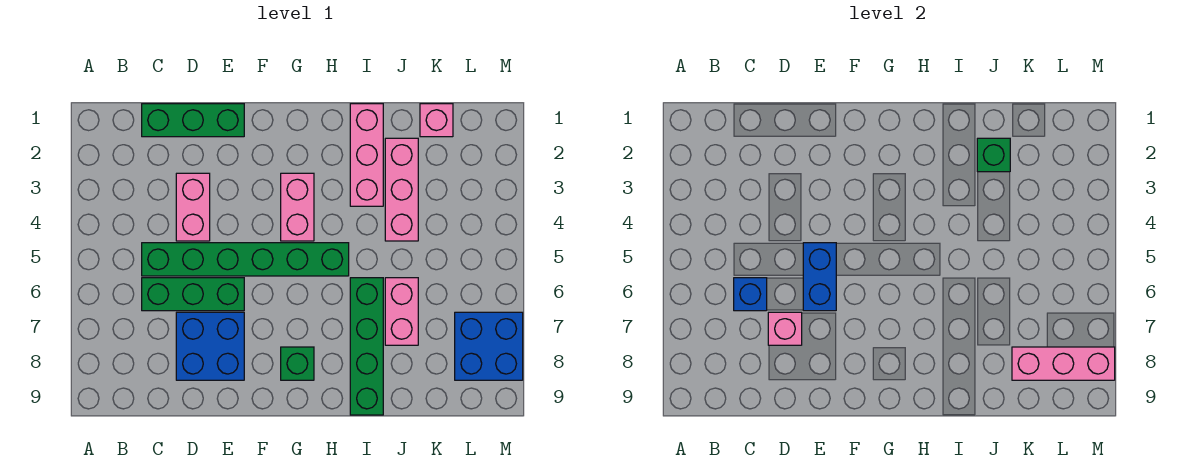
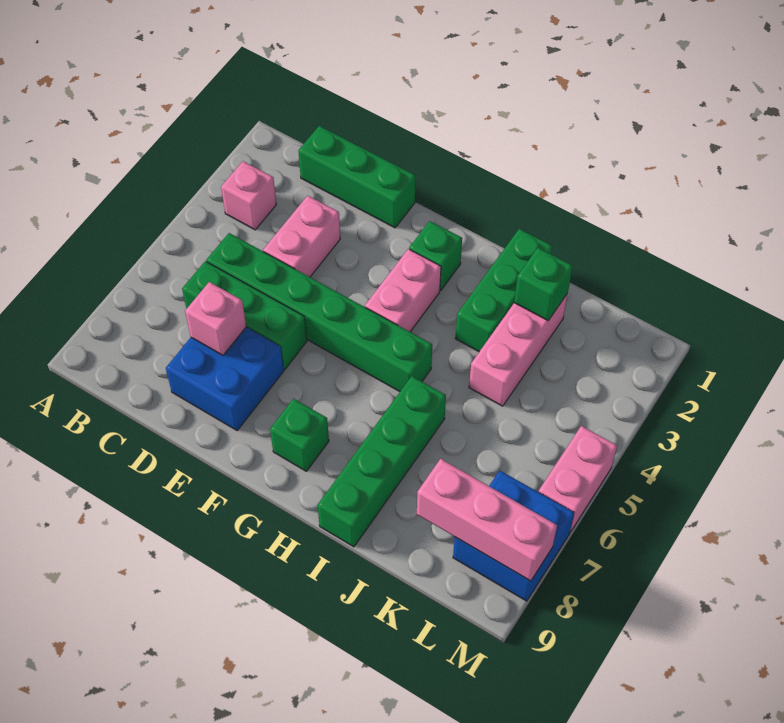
blue 1x1 brick [734,278,767,311] -> none
blue 1x2 brick [803,243,836,311] -> none
none -> green 1x1 brick [409,221,462,291]
pink 1x3 brick [350,104,383,206] -> green 1x3 brick [455,229,552,352]
pink 1x2 brick [385,278,418,345] -> pink 1x2 brick moved to [539,426,617,532]
pink 1x1 brick [420,104,453,137] -> pink 1x1 brick moved to [221,161,276,230]

